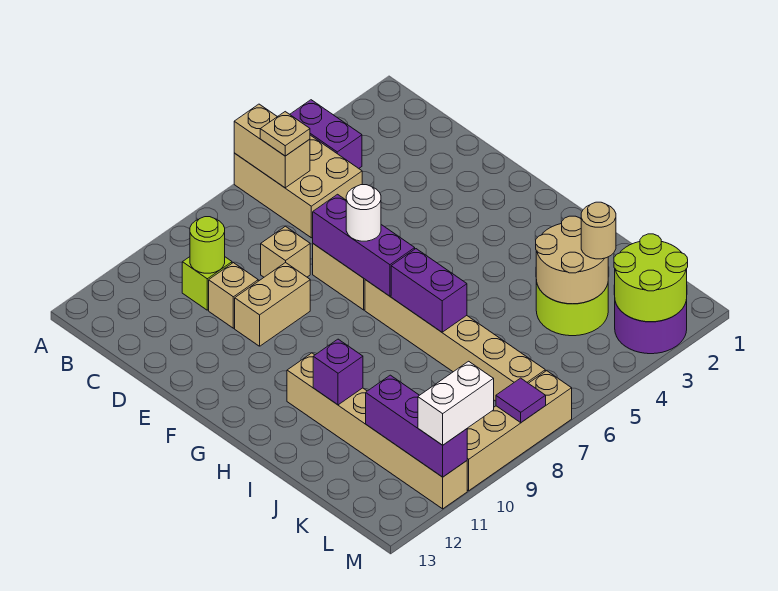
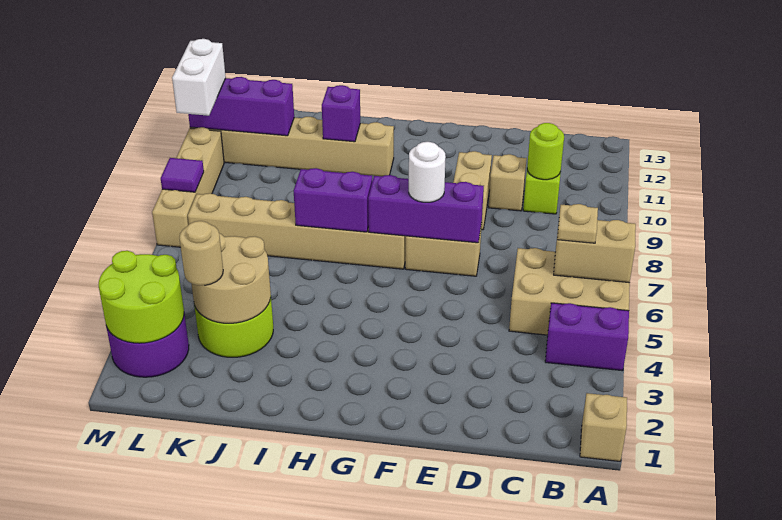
tan 1x1 brick [261,226,310,277] -> tan 1x1 brick moved to [580,393,627,461]

